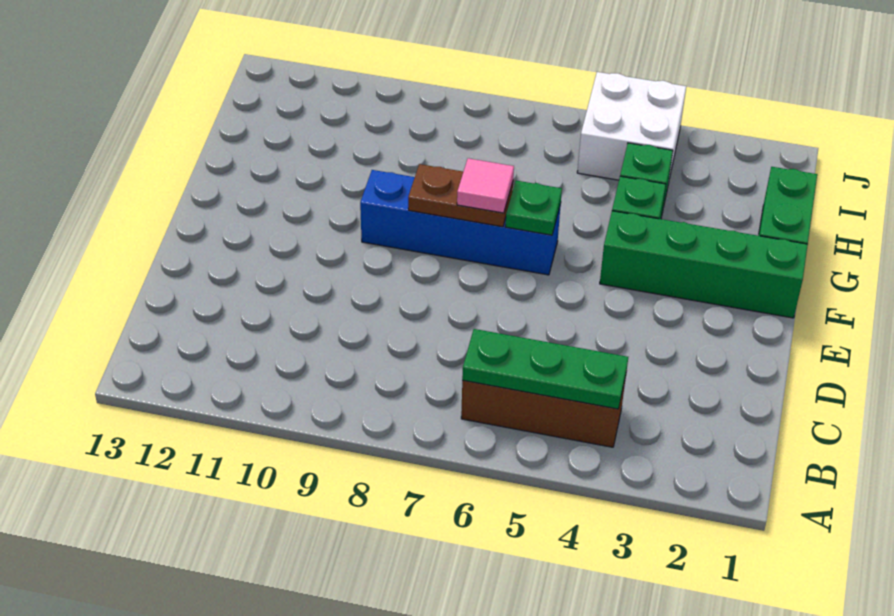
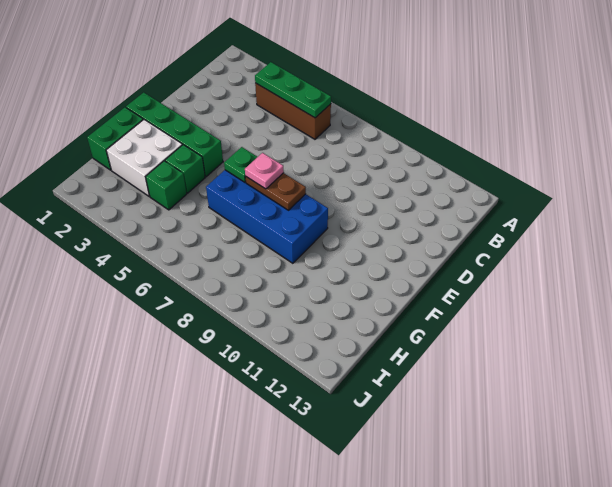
blue 1x4 brick [360,170,561,275] -> blue 2x4 brick [206,170,328,263]
pink 1x1 tile [457,158,514,213] -> pink 1x1 plate [245,153,284,189]
white 2x2 brick [577,72,686,184] -> white 2x2 brick moved to [106,120,182,196]

